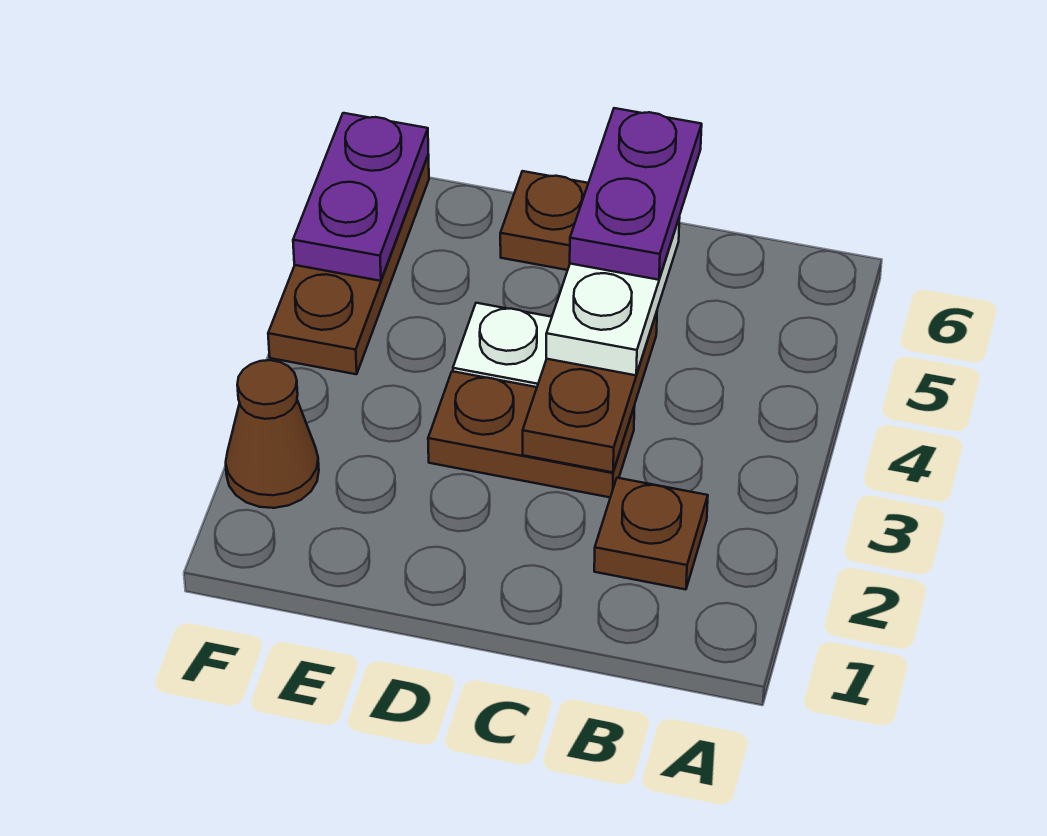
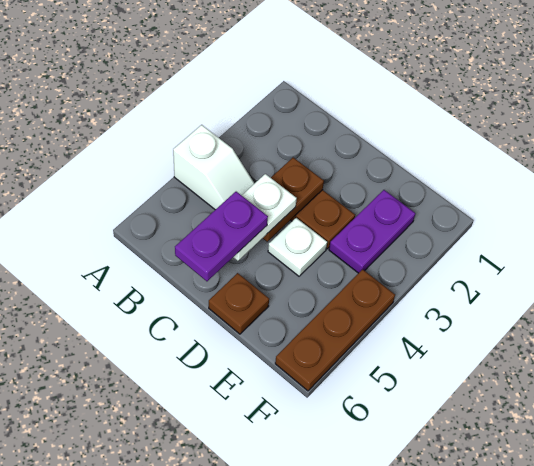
none -> white 1x2 slope [173,125,255,210]
brown 1x1 plate [594,478,708,590] -> none
brown 1x1 cone [226,360,319,508] -> none
purple 1x2 plate [293,113,428,281] -> purple 1x2 plate moved to [329,190,415,273]

